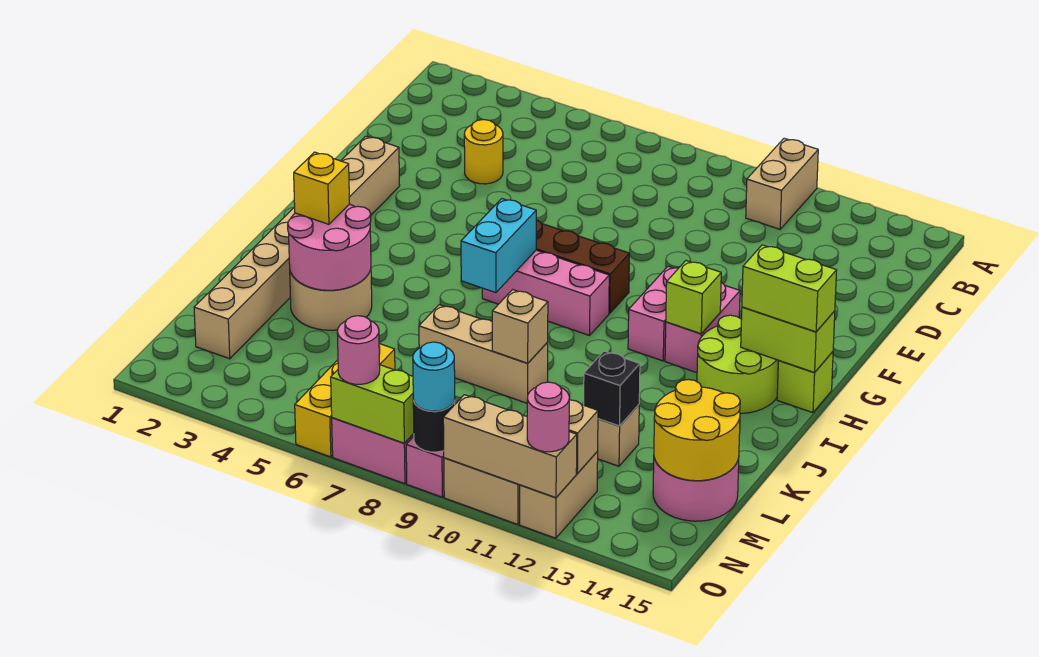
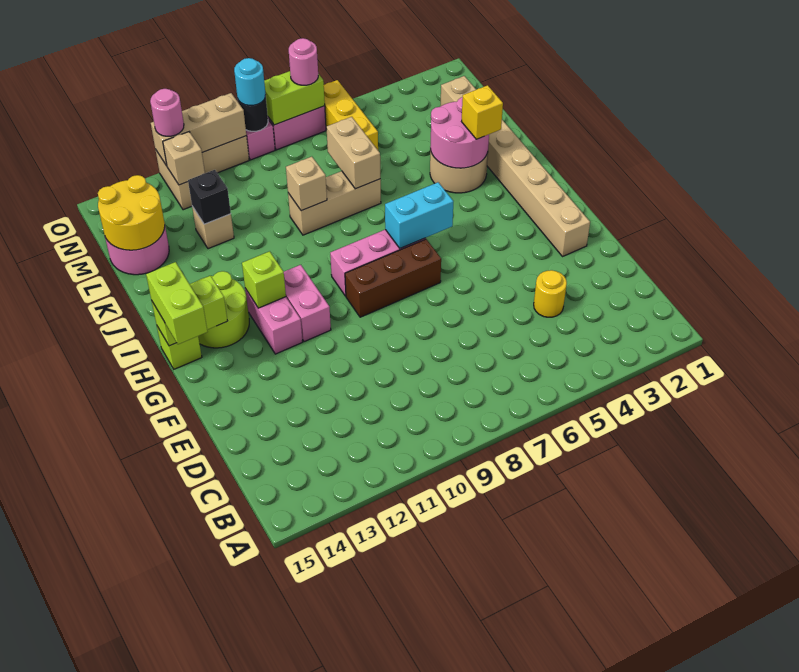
tan 1x2 brick [746,138,818,229] -> tan 1x2 brick moved to [326,117,380,189]
cyan 1x2 brick [461,199,536,293] -> cyan 1x2 brick turned to [385,182,453,248]
lime 1x2 brick [742,245,837,332] -> lime 1x2 brick turned to [146,262,207,344]

